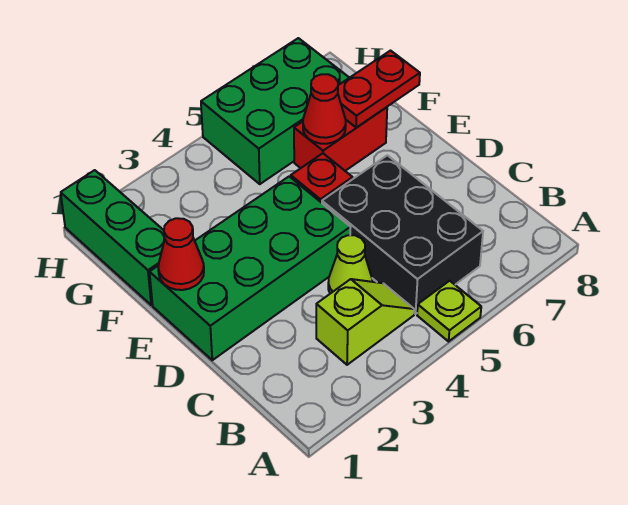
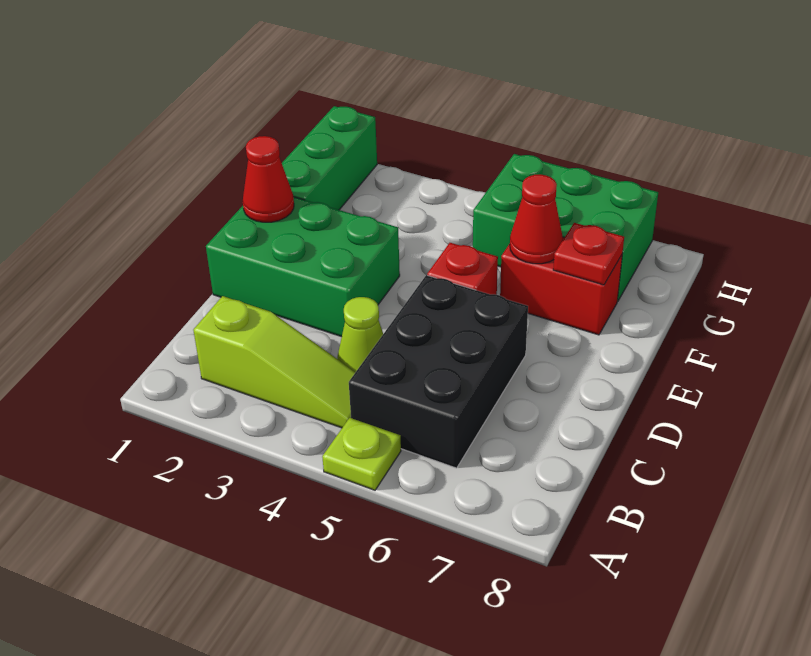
lime 1x2 slope [316,279,414,365] -> lime 1x3 slope [193,296,355,428]
green 2x4 brick [150,176,351,360] -> green 2x3 brick [206,197,400,337]
red 1x2 plate [338,51,420,128] -> red 1x1 plate [553,223,624,285]

